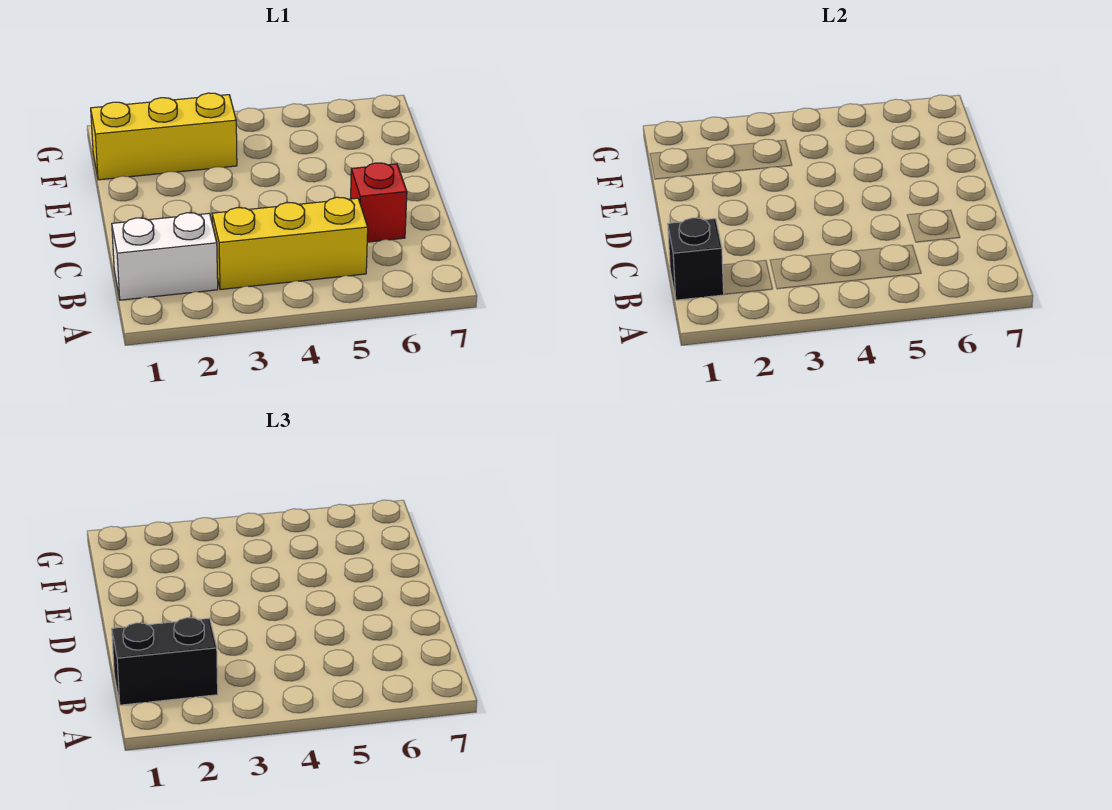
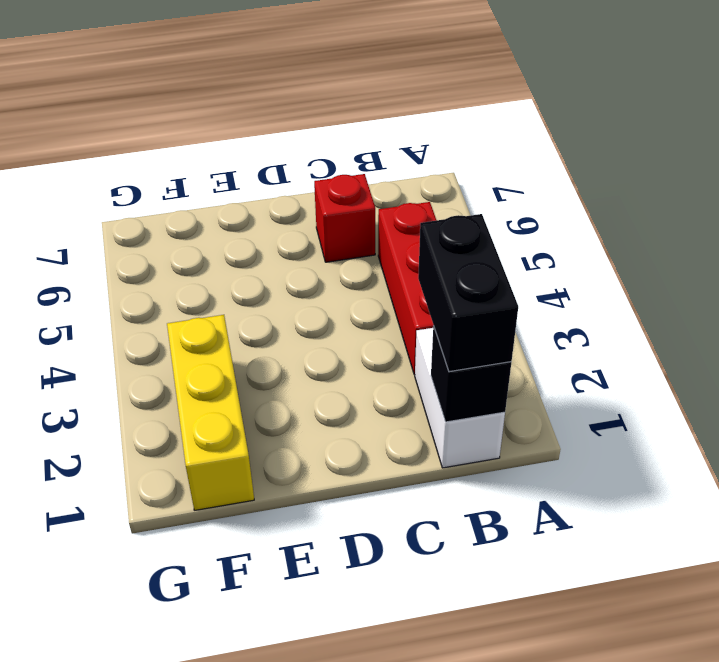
yellow 1x3 brick [212,197,368,290] -> red 1x3 brick [378,202,437,375]

